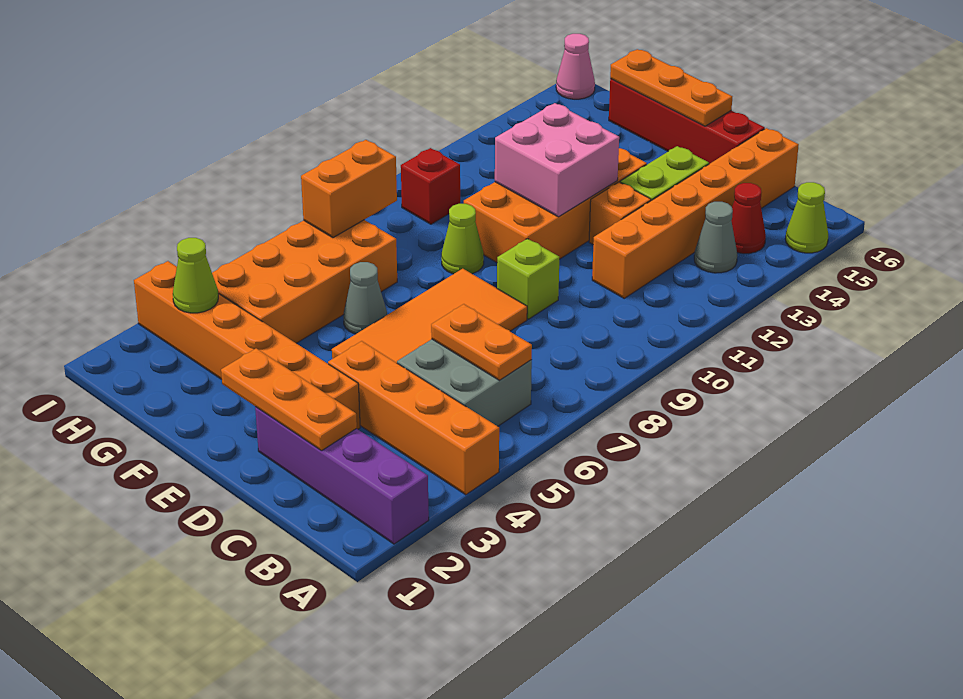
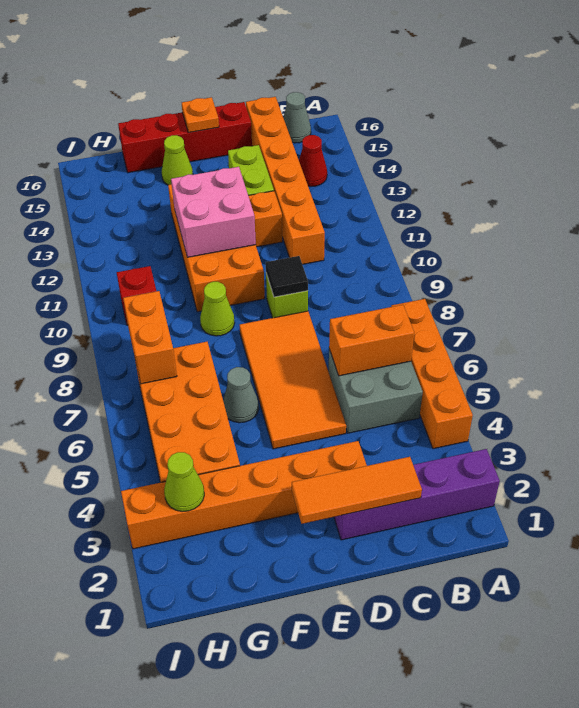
orange 1x4 brick [328,341,499,495] -> orange 1x4 brick turned to [391,299,473,449]
lime 1x1 cone [785,182,828,253] -> lime 1x1 cone moved to [162,135,193,185]
orange 1x2 plate [431,304,532,380] -> orange 1x2 brick [329,305,414,376]
grey 1x1 cone [694,202,737,273] -> grey 1x1 cone moved to [283,92,311,143]
orange 1x3 plate [221,348,357,451] -> orange 1x3 tile [292,457,422,524]
none -> black 1x1 tile [266,256,308,297]
orange 1x3 plate [610,49,732,126] -> orange 1x1 plate [182,97,219,132]
pink 1x1 cone [556,34,595,99] -> none

